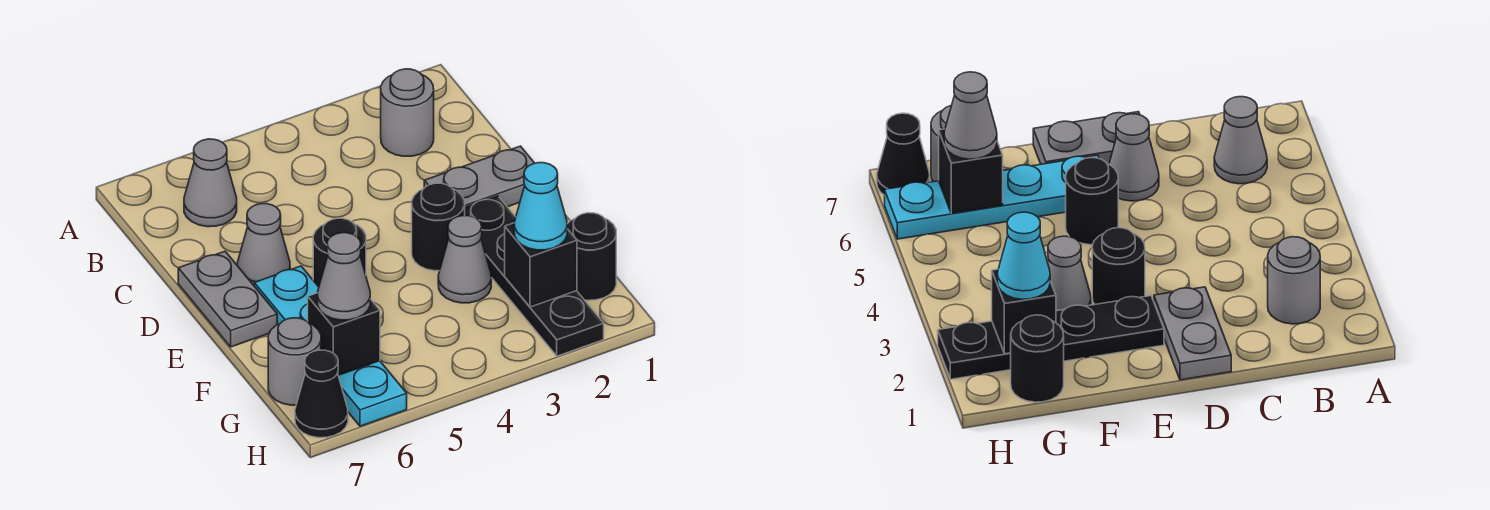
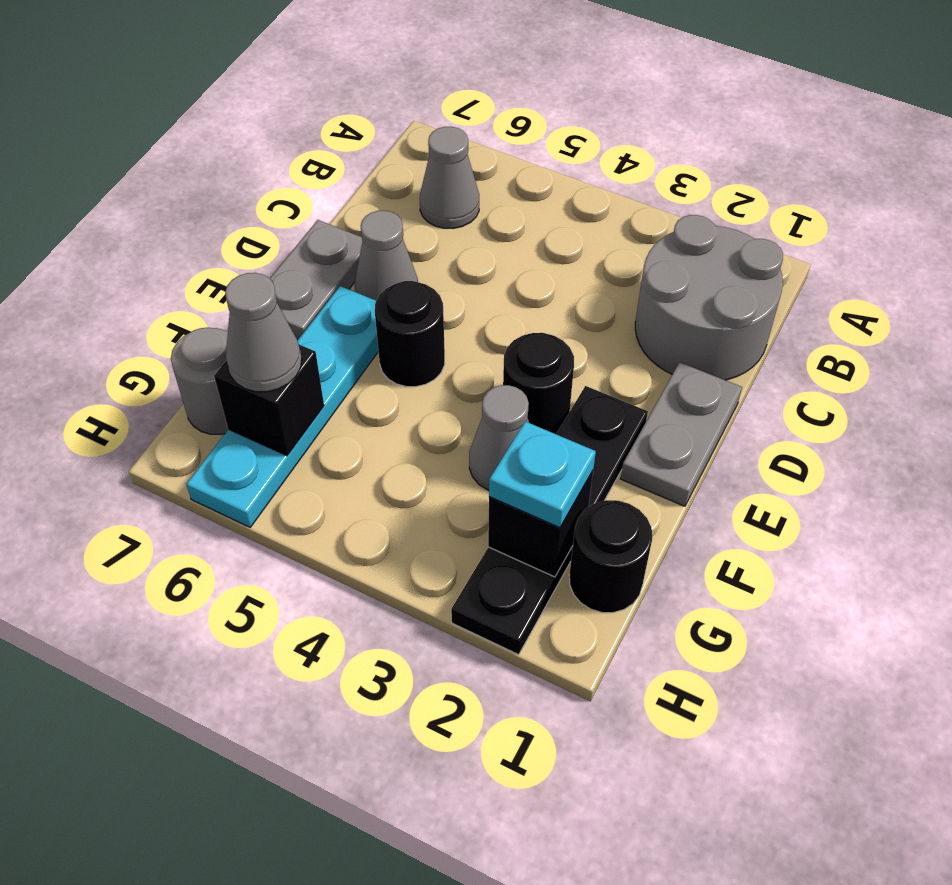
grey 1x1 round brick [381,69,434,156] -> grey 2x2 round brick [635,215,783,380]
grey 1x2 plate [424,146,534,207] -> grey 1x2 plate turned to [621,362,742,506]
cyan 1x1 cone [514,163,567,250] -> cyan 1x1 plate [489,421,596,528]
black 1x1 cone [295,350,348,438] -> none

